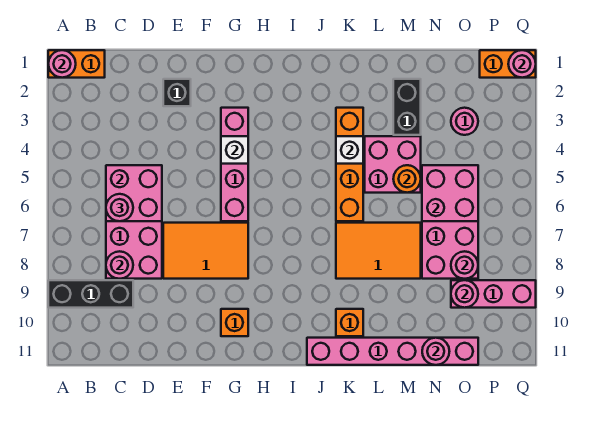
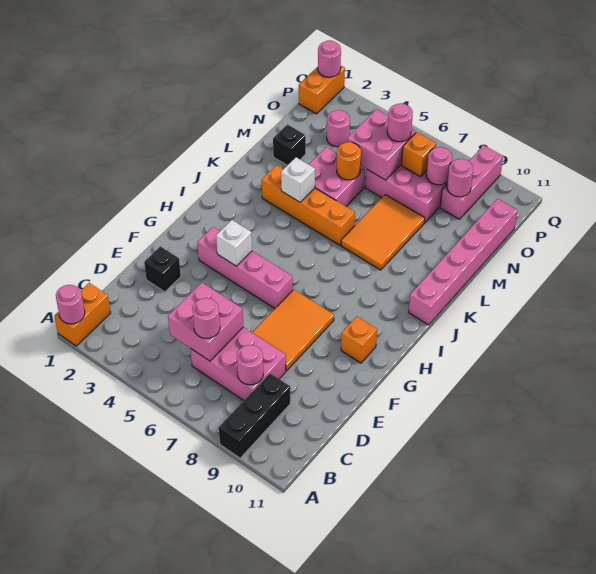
orange 1x1 brick [336,309,363,336] -> orange 1x1 brick moved to [401,132,436,176]
black 1x2 brick [393,79,421,135] -> black 1x1 brick [273,125,306,165]
pink 1x1 round brick [422,338,449,365] -> pink 1x1 round brick moved to [387,103,413,142]

